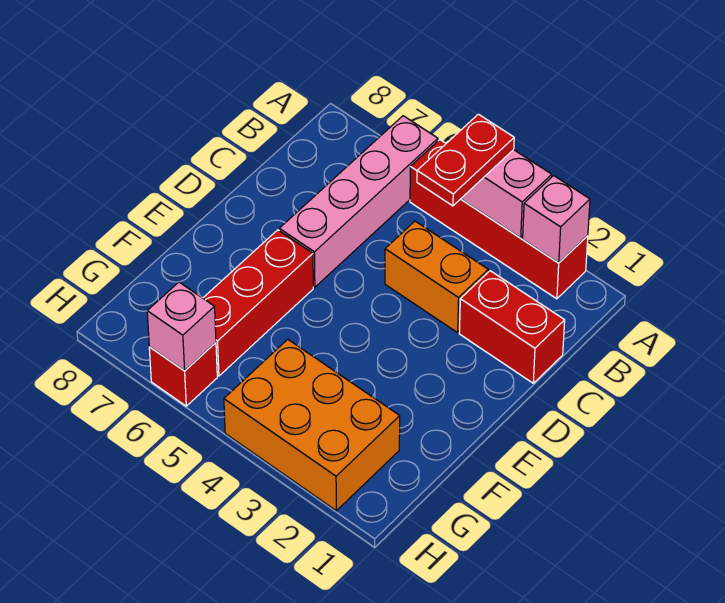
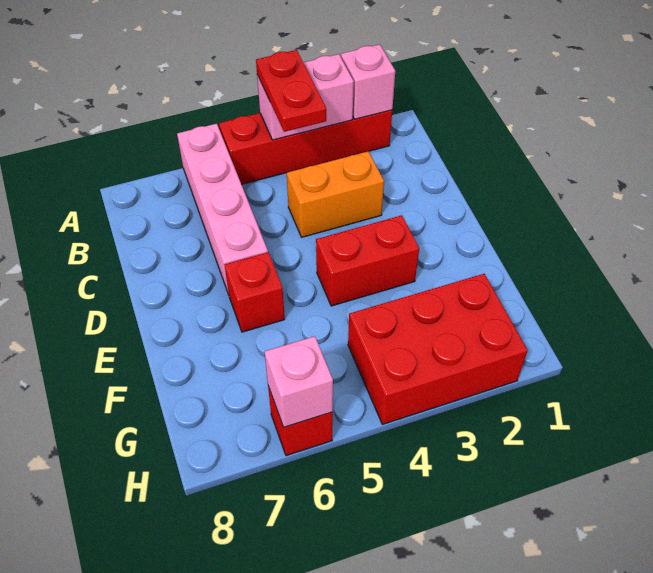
red 1x2 brick [459,271,565,383] -> red 1x2 brick moved to [316,215,419,306]
red 1x3 brick [203,230,313,376] -> red 1x1 brick [225,253,285,332]
orange 2x3 brick [224,339,400,511] -> red 2x3 brick [348,274,528,424]

